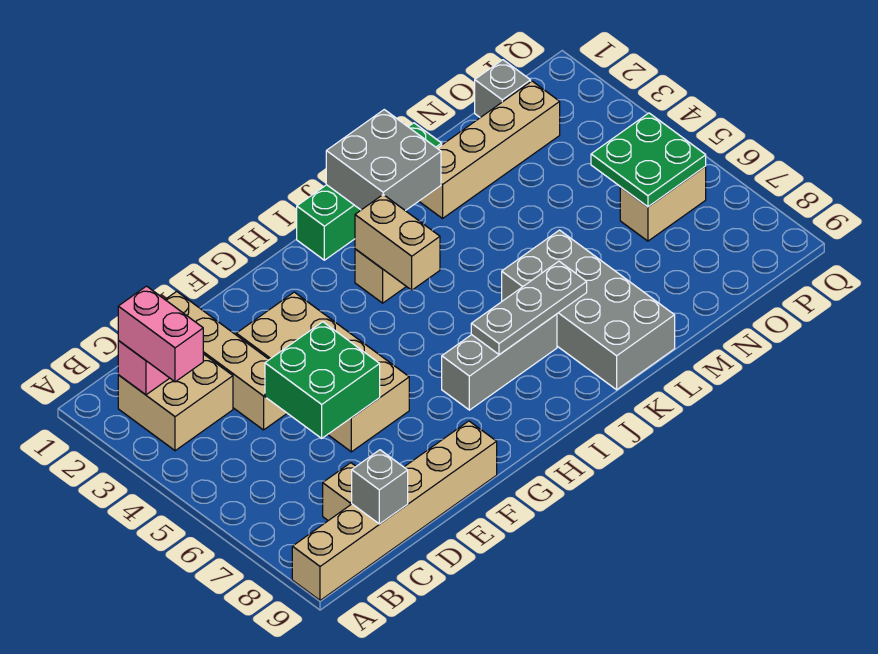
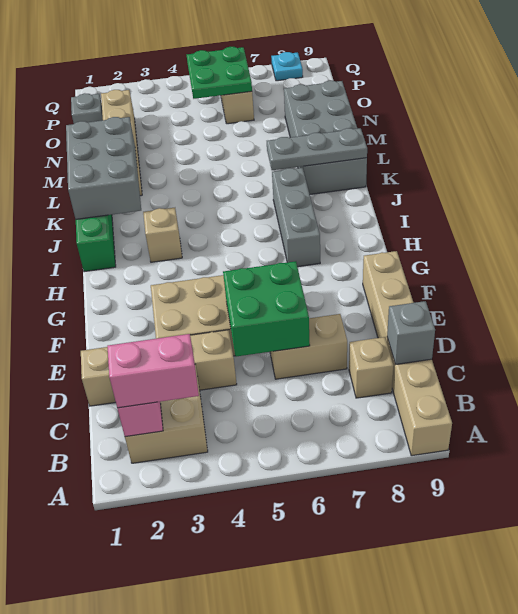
tan 1x2 brick [355,195,440,290] -> tan 1x2 brick moved to [270,314,347,379]
grey 1x3 plate [471,261,587,355] -> grey 1x3 plate turned to [267,128,367,170]
grey 2x2 brick [326,110,441,211] -> grey 2x3 brick [66,117,141,219]
grey 2x4 brick [502,230,675,390] -> grey 2x4 brick turned to [284,80,367,194]
none -> cyan 1x1 plate [271,52,303,81]

